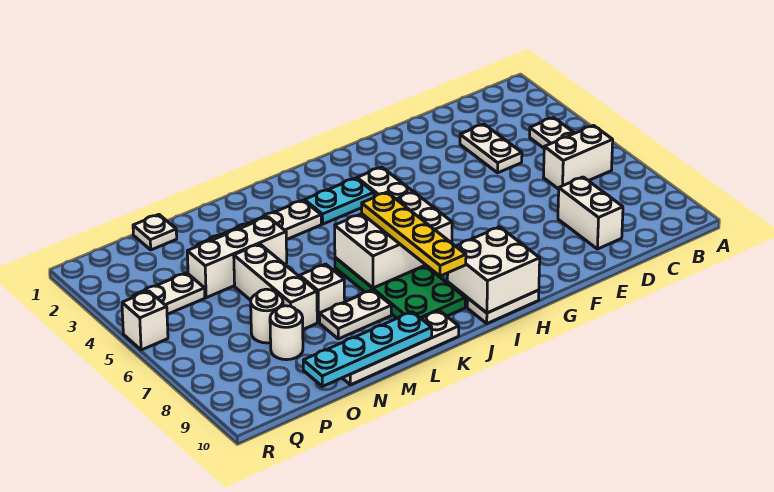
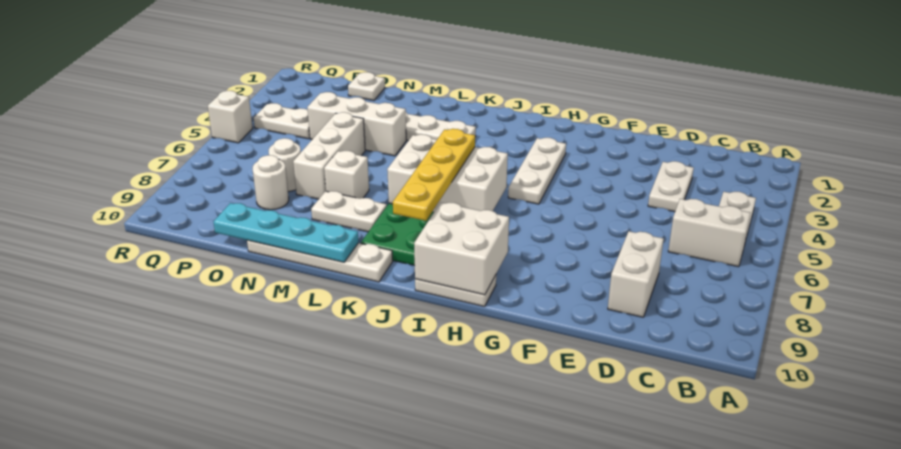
cyan 1x2 plate [305,178,374,224] -> none

